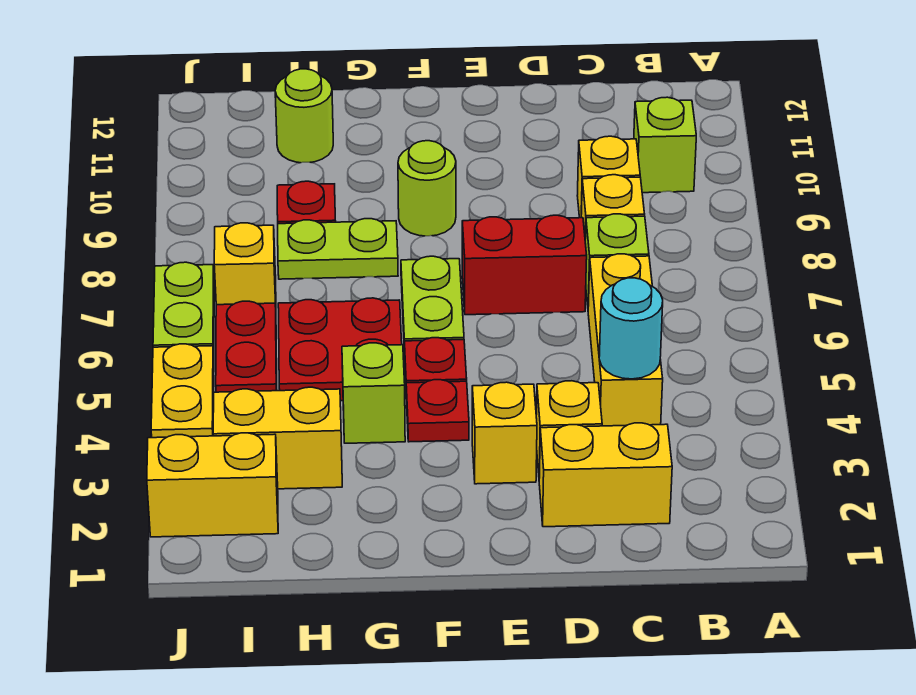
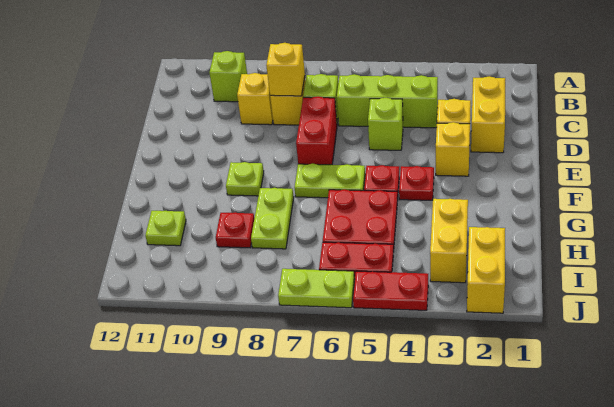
yellow 1x3 brick [588,254,663,426] -> lime 1x3 brick [337,74,438,128]
cyan 1x1 round brick [599,278,663,379] -> none
lime 1x1 round brick [398,141,456,236] -> lime 1x1 plate [226,162,264,196]
lime 1x1 brick [342,343,405,443] -> lime 1x1 brick moved to [368,98,403,150]
lime 1x1 round brick [275,69,333,163] -> lime 1x1 plate [145,211,186,246]
yellow 1x1 brick [214,223,276,305] -> yellow 1x1 brick moved to [266,43,305,96]
yellow 1x2 plate [151,344,214,438] -> red 1x2 plate [353,271,428,310]

